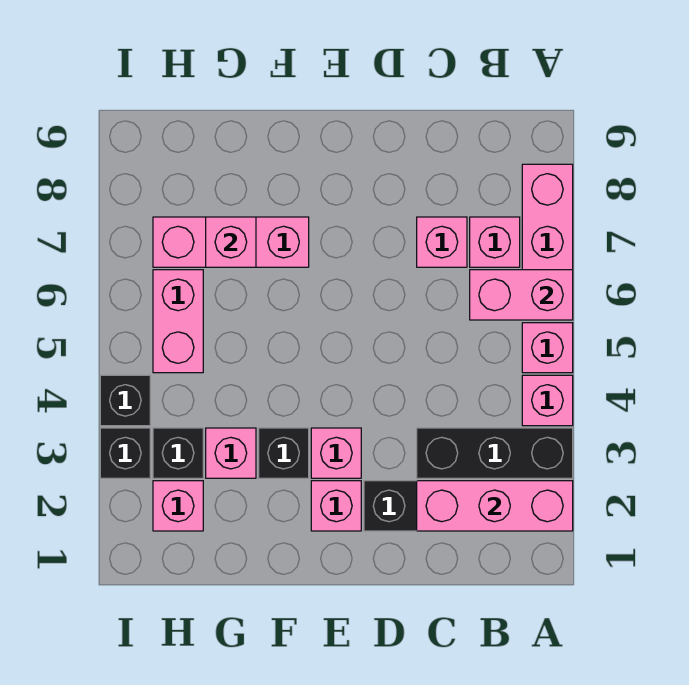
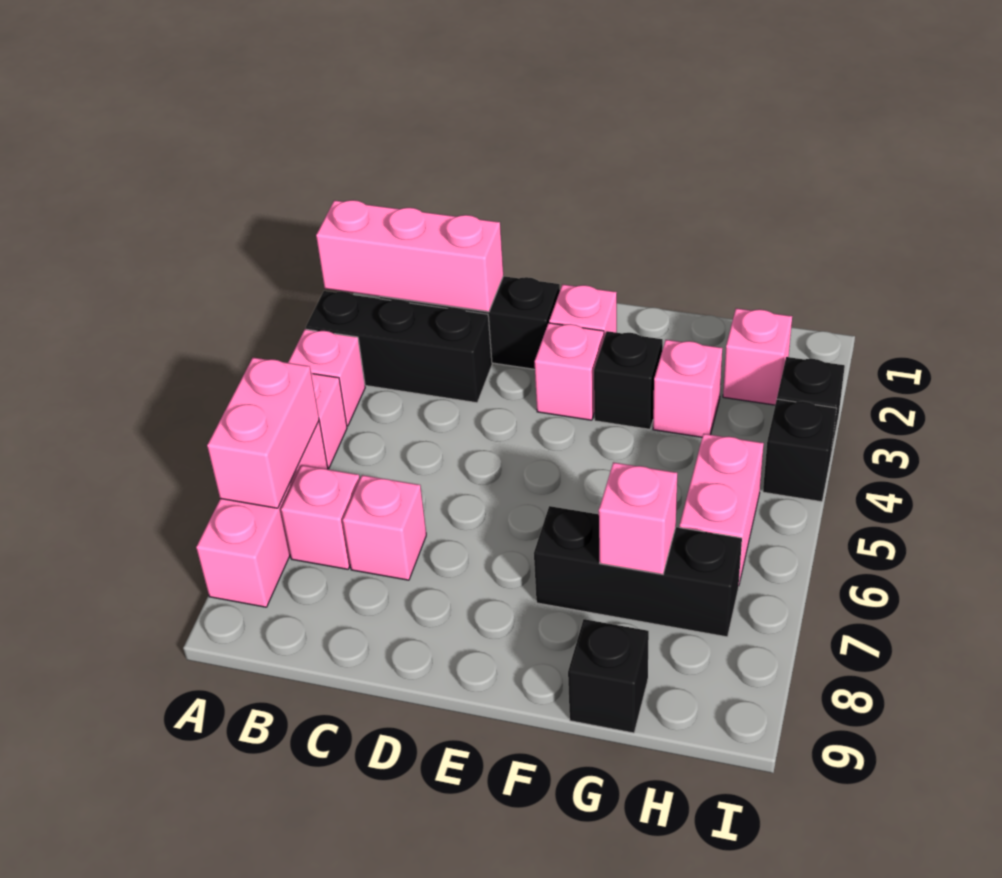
pink 1x2 brick [470,270,573,320] -> pink 1x2 brick turned to [207,358,319,508]
pink 1x3 brick [153,217,309,267] -> black 1x3 brick [534,506,742,637]
black 1x1 brick [153,428,203,478] -> black 1x1 brick moved to [568,619,649,733]

